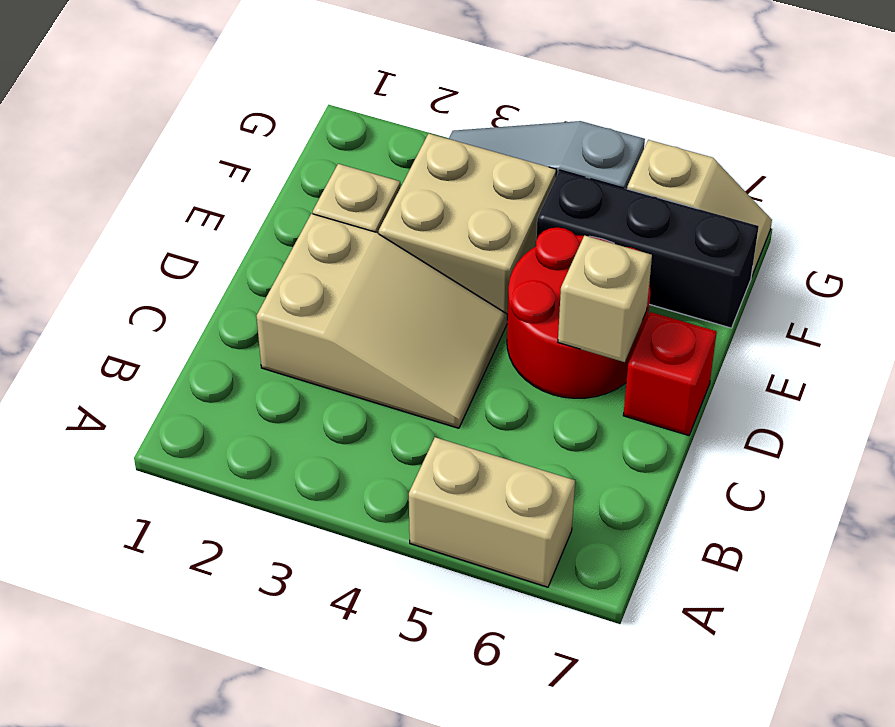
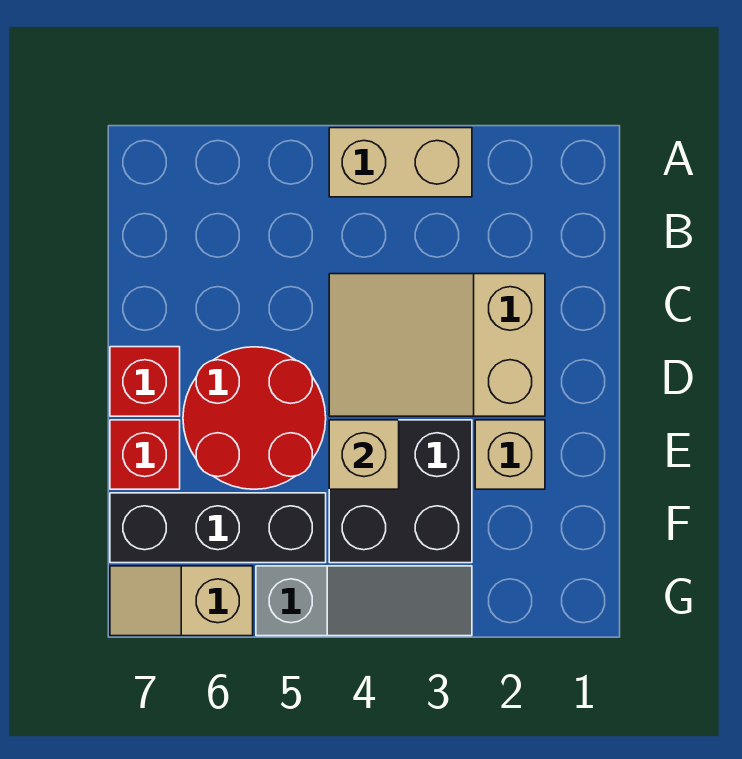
tan 1x2 brick [409,437,575,587] -> tan 1x2 brick moved to [329,128,472,197]
tan 1x1 brick [558,236,652,362] -> tan 1x1 brick moved to [329,420,399,489]
tan 2x2 brick [379,134,556,320] -> black 2x2 brick [329,420,472,563]
none -> red 1x1 brick [110,420,180,489]

